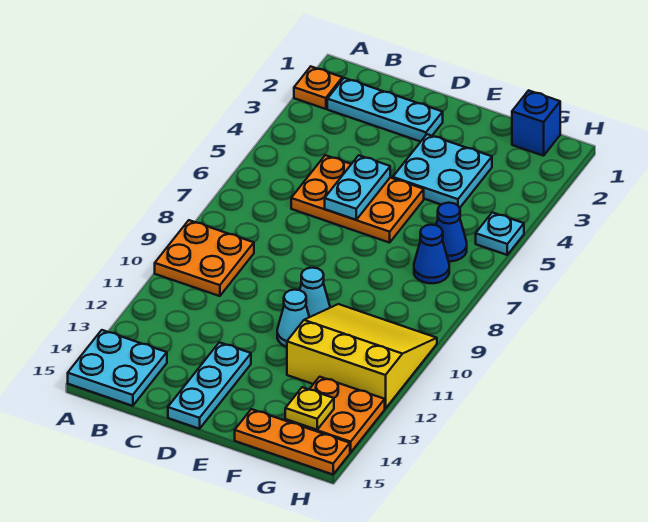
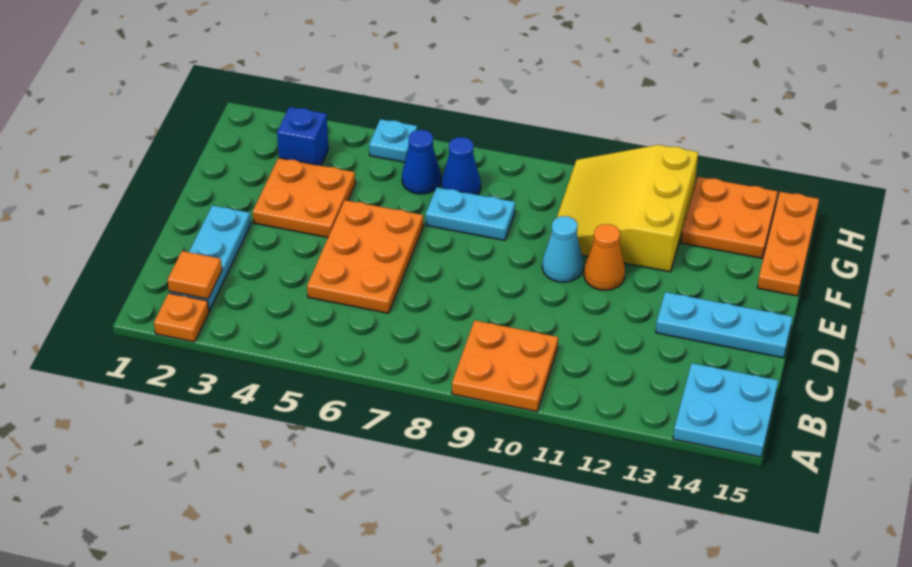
none -> orange 1x1 tile [168,251,222,299]
cyan 1x2 plate [325,155,390,220] -> cyan 1x2 plate moved to [426,187,515,240]
cyan 2x2 plate [393,134,492,208] -> orange 2x2 plate [253,158,355,237]
cyan 1x1 cone [277,290,309,347] -> orange 1x1 cone [584,224,625,290]
blue 1x1 brick [512,90,560,156] -> blue 1x1 brick moved to [277,107,328,166]
yellow 1x1 plate [285,387,334,430] -> none

